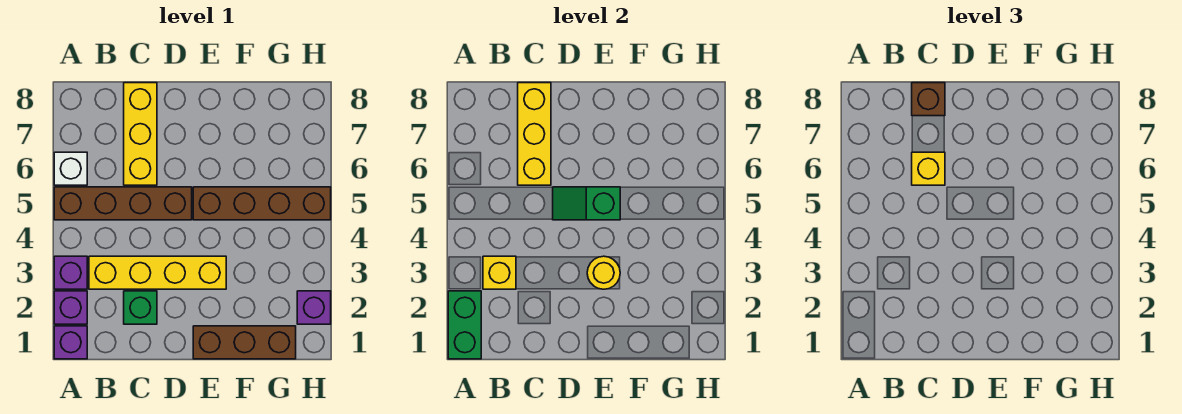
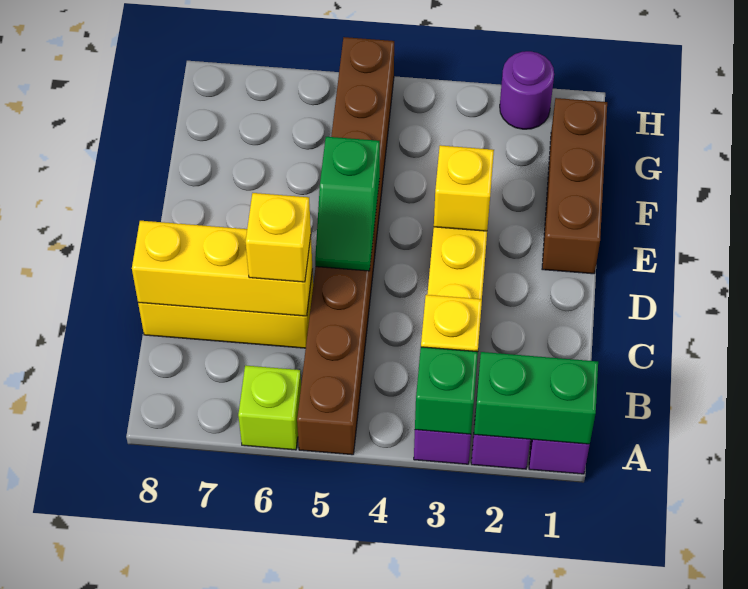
white 1x1 brick [54,152,87,185] -> lime 1x1 brick [238,365,301,450]
green 1x1 brick [124,291,157,324] -> green 1x1 brick moved to [415,347,478,434]
brown 1x1 brick [912,83,945,116] -> none
yellow 1x1 round brick [587,256,620,289] -> yellow 1x1 brick [434,145,494,231]
purple 1x1 brick [297,291,331,324] -> purple 1x1 round brick [500,51,554,129]

